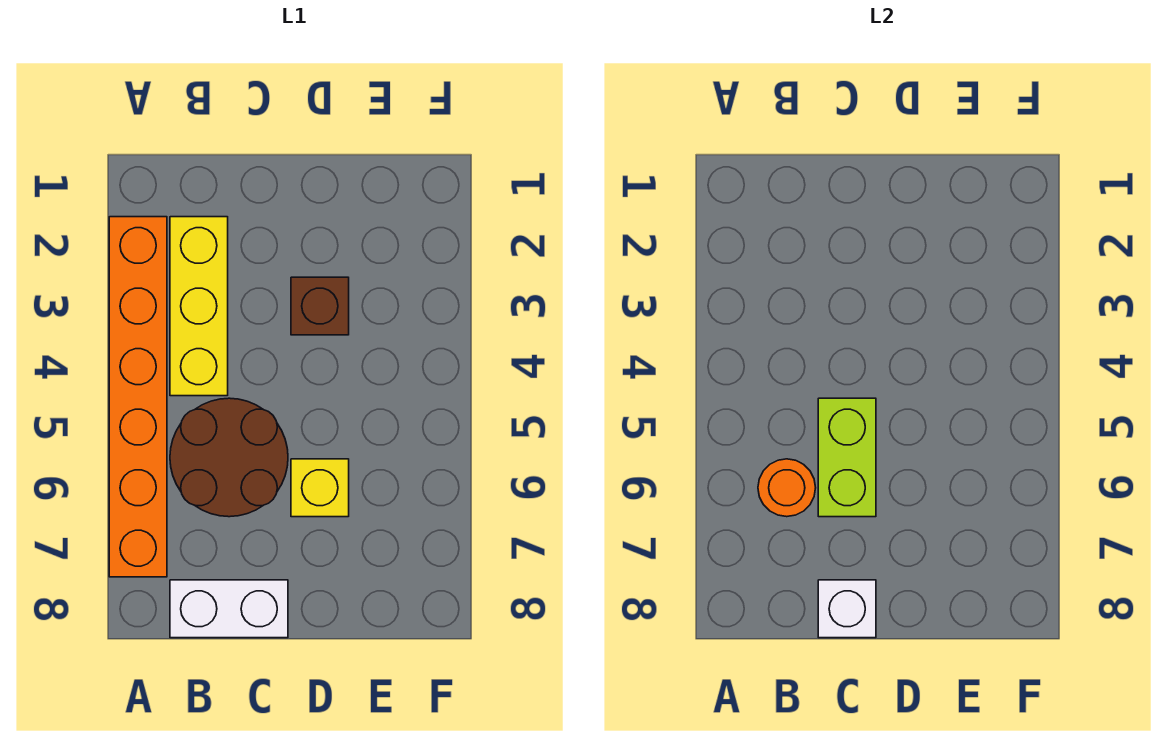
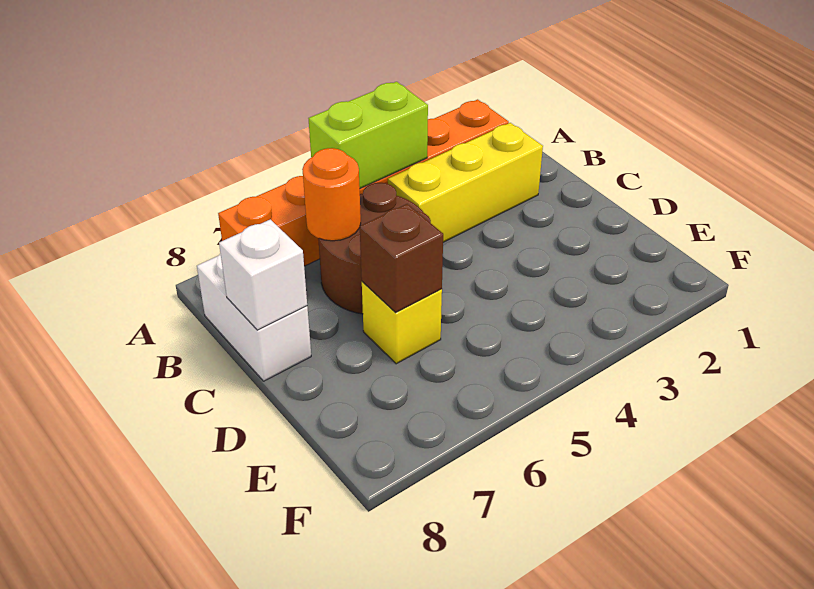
lime 1x2 brick [818,398,876,517] -> lime 1x2 brick moved to [308,82,428,188]
brown 1x1 brick [291,277,349,335] -> brown 1x1 brick moved to [360,204,443,312]

